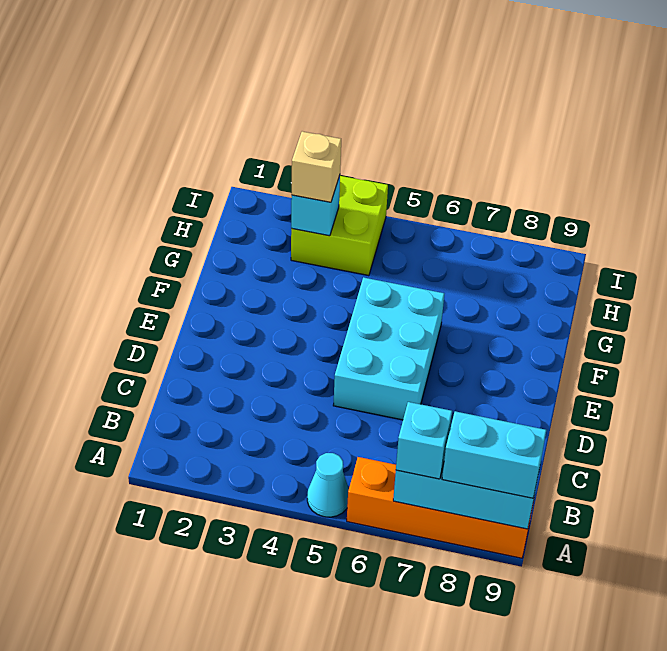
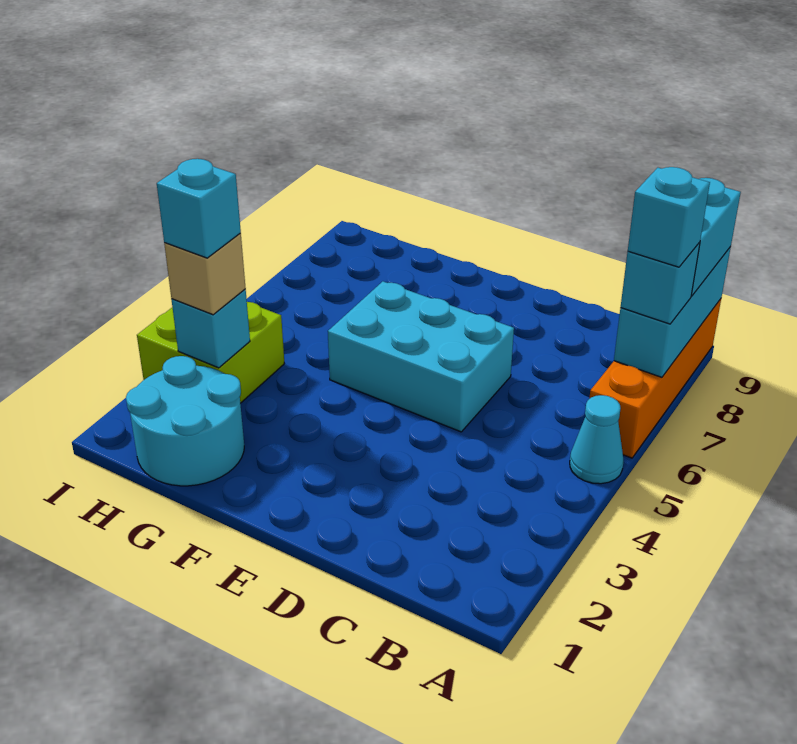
none -> cyan 1x1 brick [628,167,710,267]
none -> cyan 2x2 round brick [126,356,244,486]
none -> cyan 1x1 brick [157,159,241,258]

